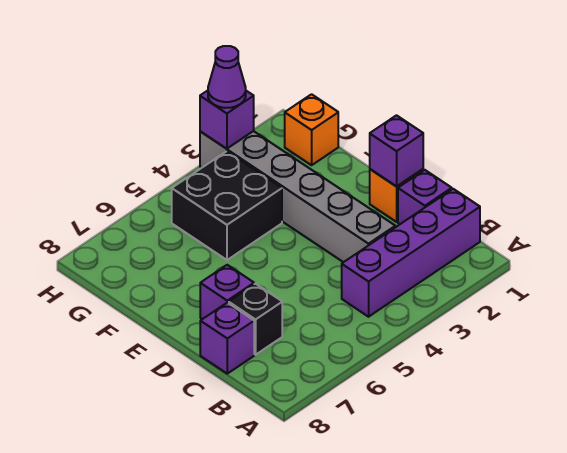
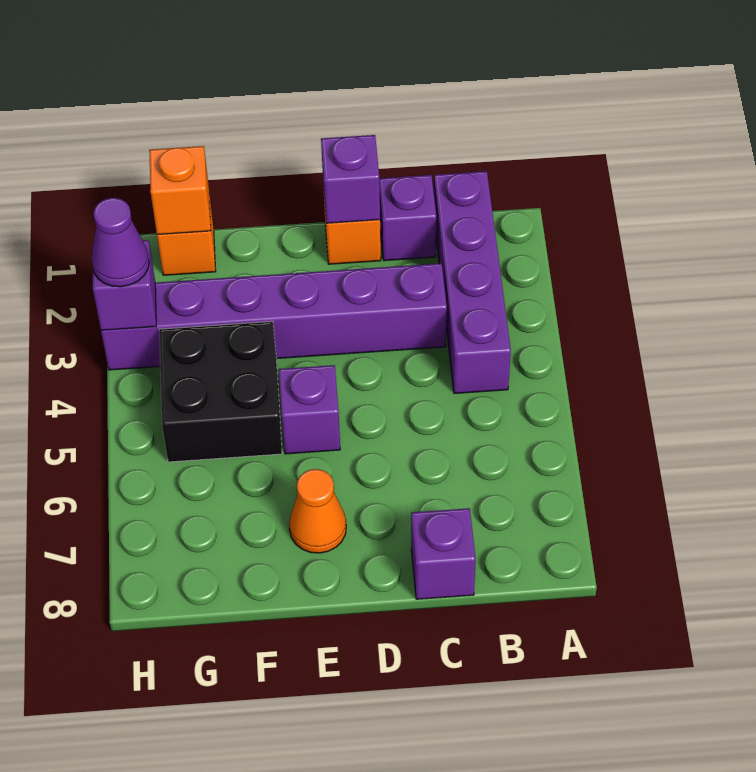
grey 1x6 brick [200,131,395,262] -> purple 1x6 brick [101,263,447,370]
black 1x1 brick [229,284,282,355] -> none
purple 1x1 brick [200,265,254,319] -> purple 1x1 brick moved to [279,365,340,454]
none -> orange 1x1 cone [289,469,346,553]
none -> orange 1x1 brick [149,146,211,235]

